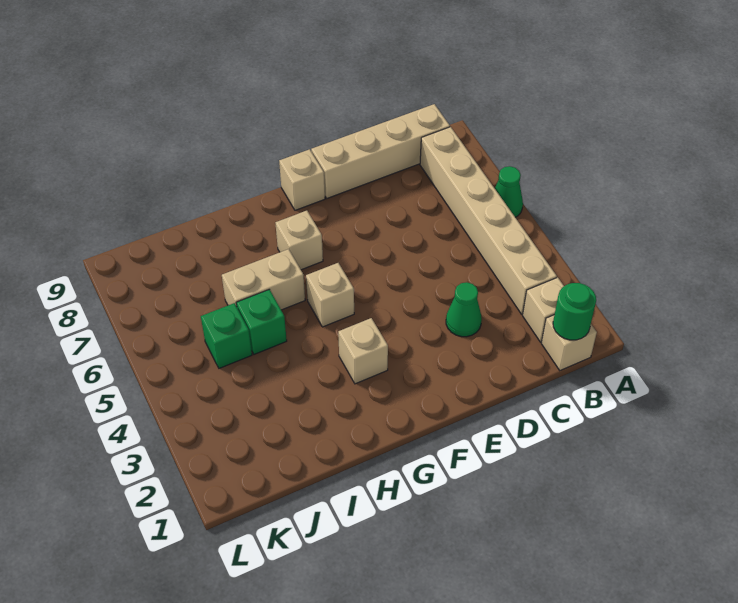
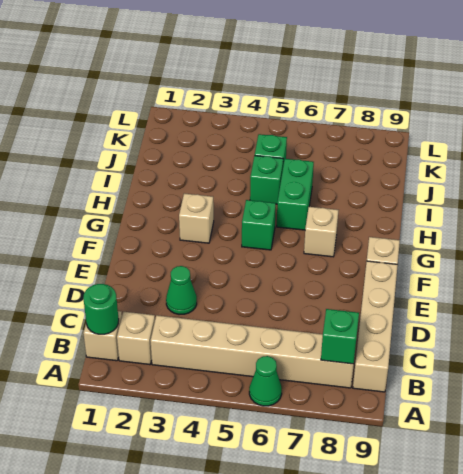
none -> green 1x1 brick [321,309,359,364]
tan 1x1 brick [306,263,354,327] -> green 1x1 brick [242,200,276,250]
tan 1x2 brick [222,249,305,310] -> green 1x2 brick [277,159,314,230]

